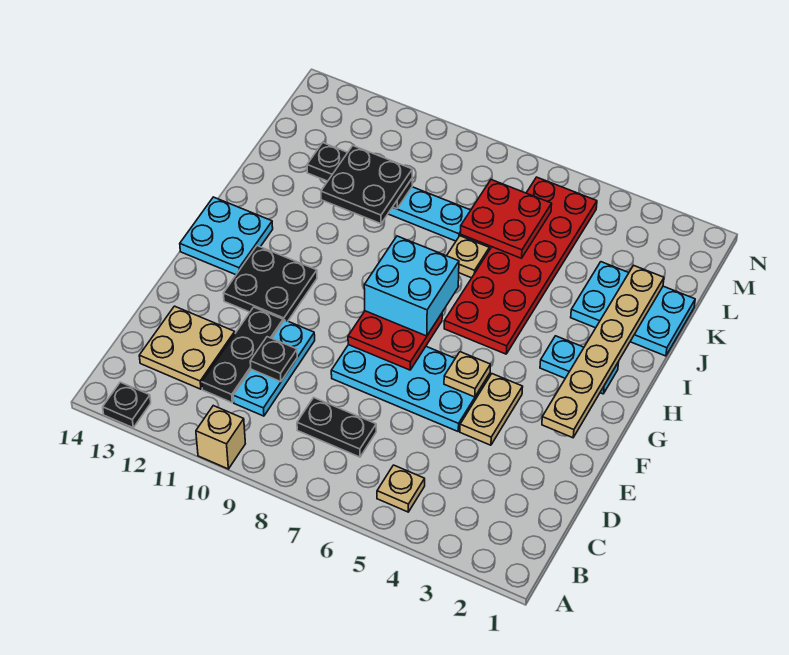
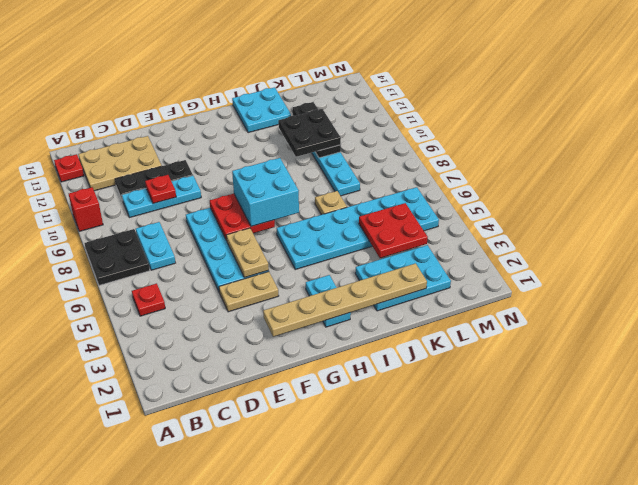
tan 1x1 brick [196,406,245,469] -> red 1x1 brick [69,187,103,232]
black 1x1 plate [103,382,151,428] -> red 1x1 plate [54,154,84,182]
tan 1x1 plate [377,465,425,512] -> red 1x1 plate [132,283,165,316]
black 1x2 plate [297,398,376,457] -> cyan 1x2 plate [136,222,175,270]
tan 2x2 plate [139,306,235,389] -> tan 2x3 plate [78,136,161,191]
black 1x1 plate [250,337,297,382] -> red 1x1 plate [145,175,176,204]
tan 1x1 plate [444,352,490,397] -> tan 1x2 plate [226,228,269,278]
black 2x2 plate [223,246,317,321] -> black 2x2 plate moved to [84,229,150,285]
cyan 2x2 plate [180,197,273,275] -> cyan 2x2 plate moved to [232,87,291,133]
red 2x6 plate [444,177,597,354] -> cyan 2x6 plate [277,187,439,269]
cyan 2x3 plate [571,262,695,356] -> cyan 2x3 plate turned to [355,245,451,311]
red 2x2 plate [460,180,552,258] -> red 2x2 plate moved to [359,203,428,258]

